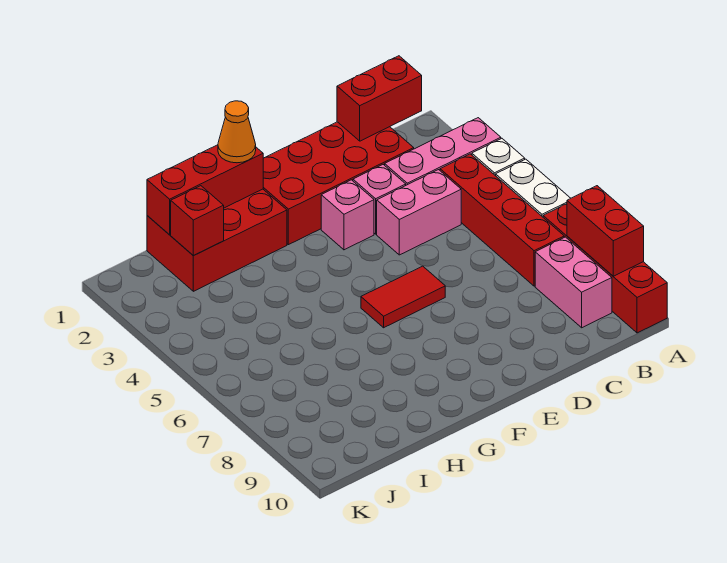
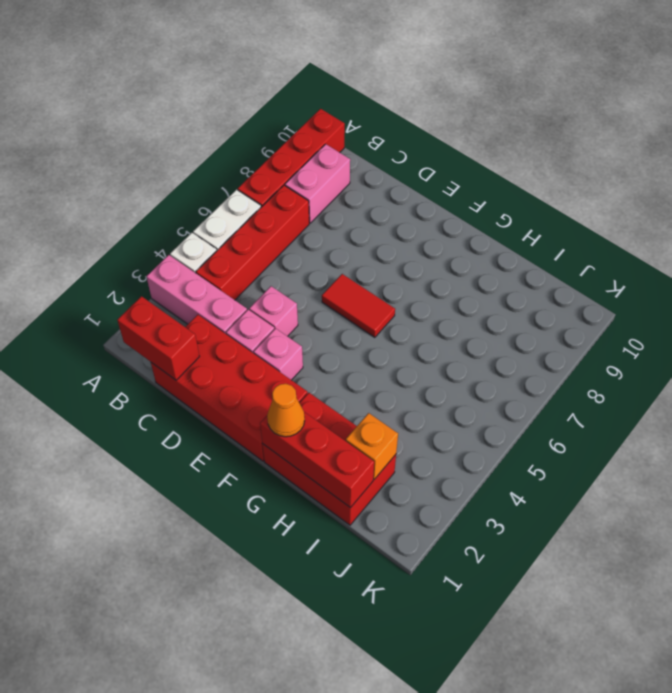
red 1x2 brick [567,186,644,276] -> none
pink 1x2 brick [377,170,461,255] -> pink 1x1 brick [249,286,298,336]
red 1x1 brick [171,186,224,256] -> orange 1x1 brick [346,413,398,479]

